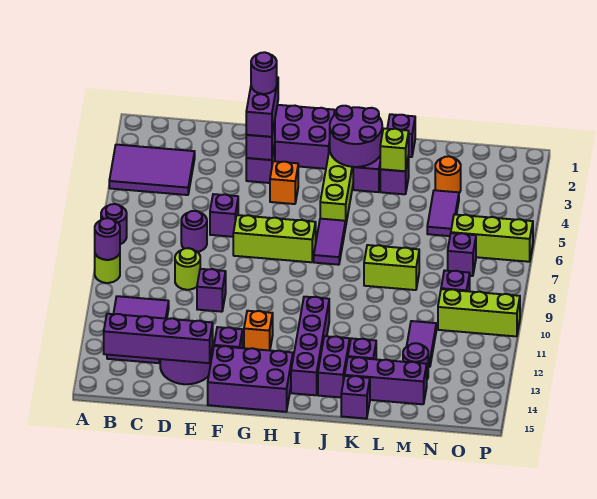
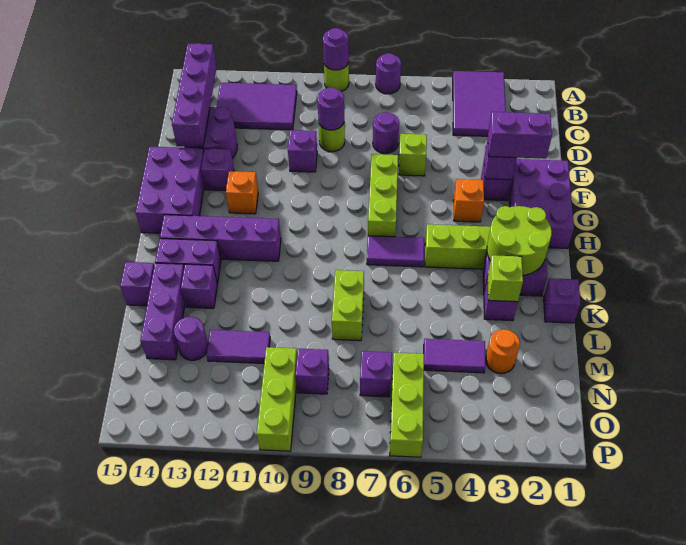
purple 1x1 brick [210,194,238,237] -> lime 1x1 brick [399,134,427,176]
purple 1x1 round brick [251,52,277,94] -> purple 1x1 round brick moved to [317,87,344,130]
purple 2x2 round brick [330,106,382,167] -> lime 2x2 round brick [487,206,552,275]

